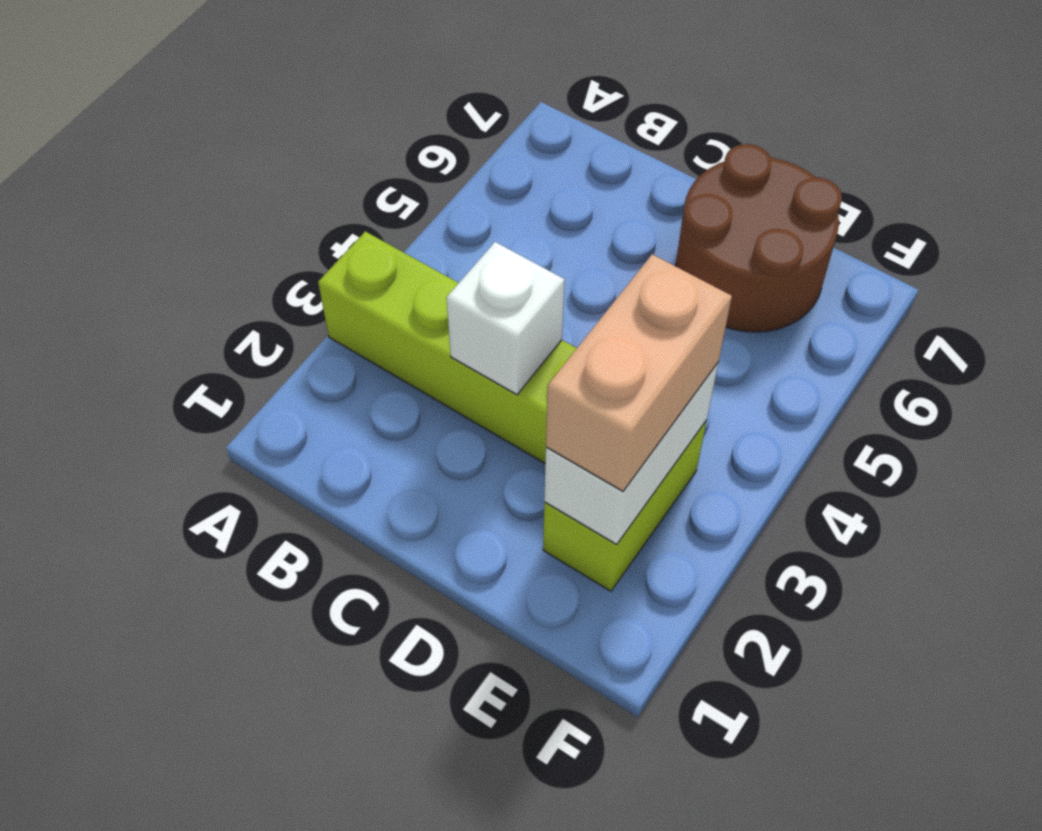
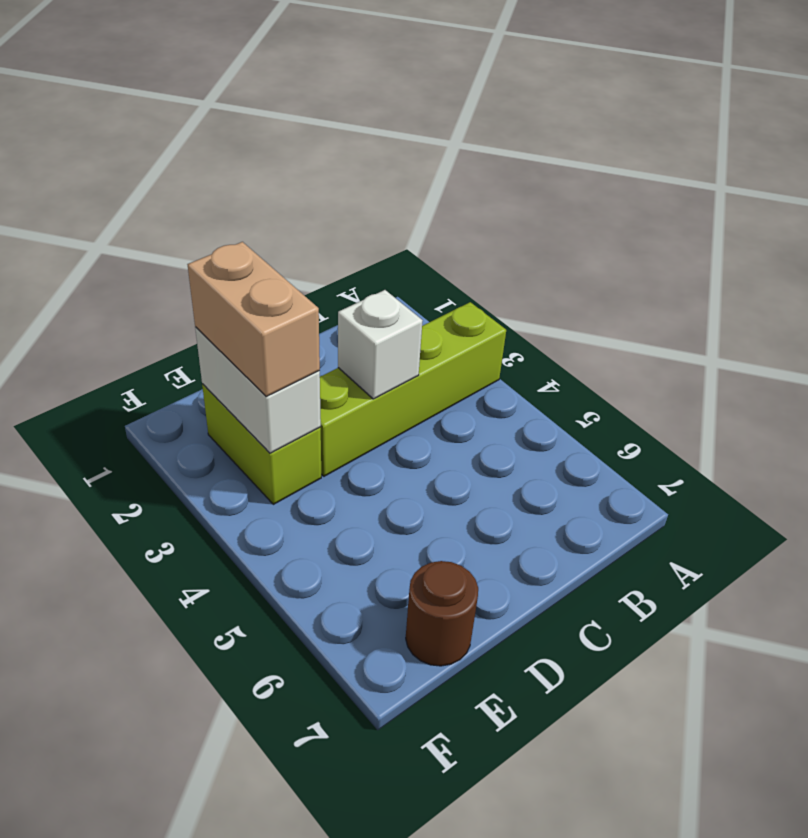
brown 2x2 round brick [676,144,842,332] -> brown 1x1 round brick [406,561,478,666]

